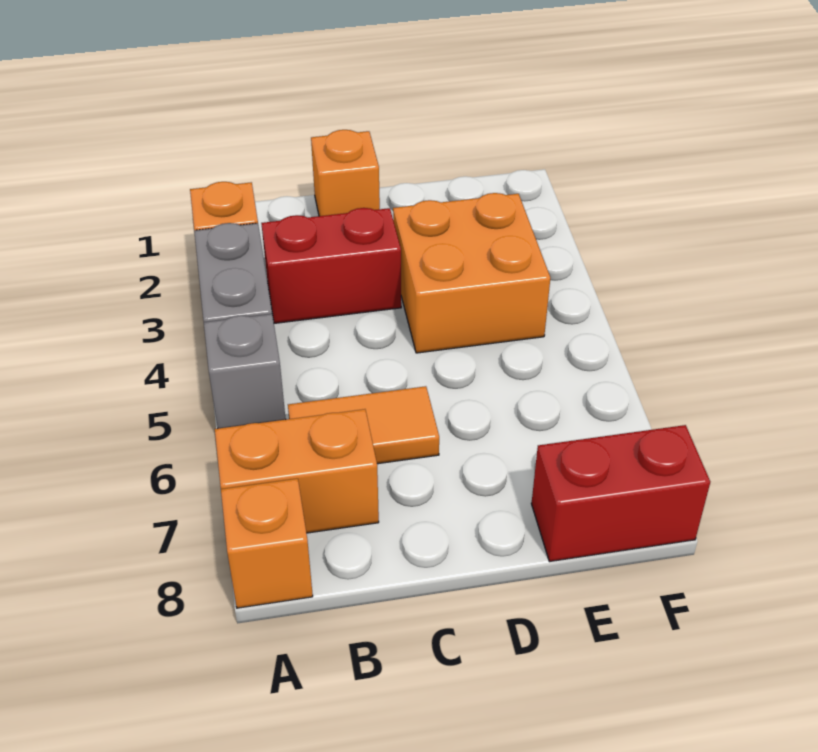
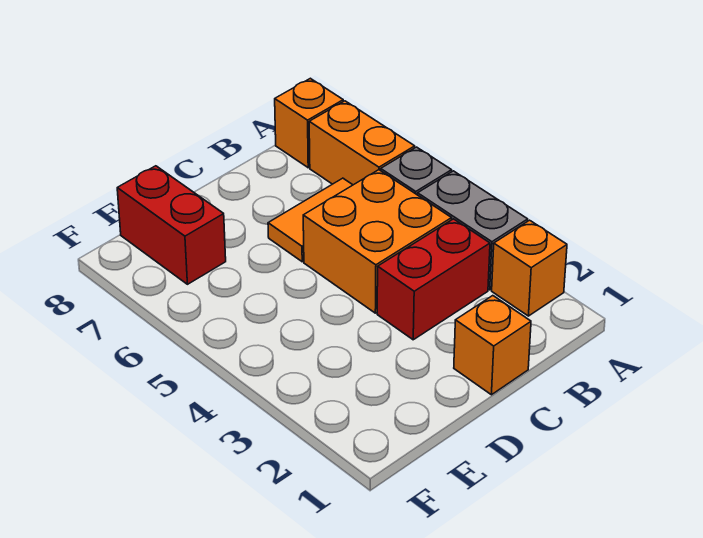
orange 1x2 brick [215,409,379,533] -> orange 1x2 brick turned to [309,101,415,185]
orange 2x2 brick [393,193,550,353] -> orange 2x2 brick moved to [303,170,452,313]
red 1x2 brick [531,425,710,562] -> red 1x2 brick turned to [117,166,226,284]

